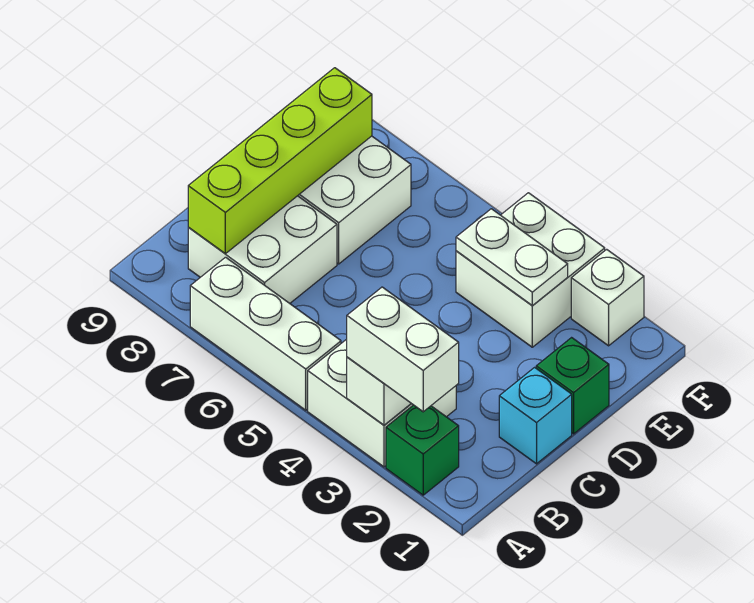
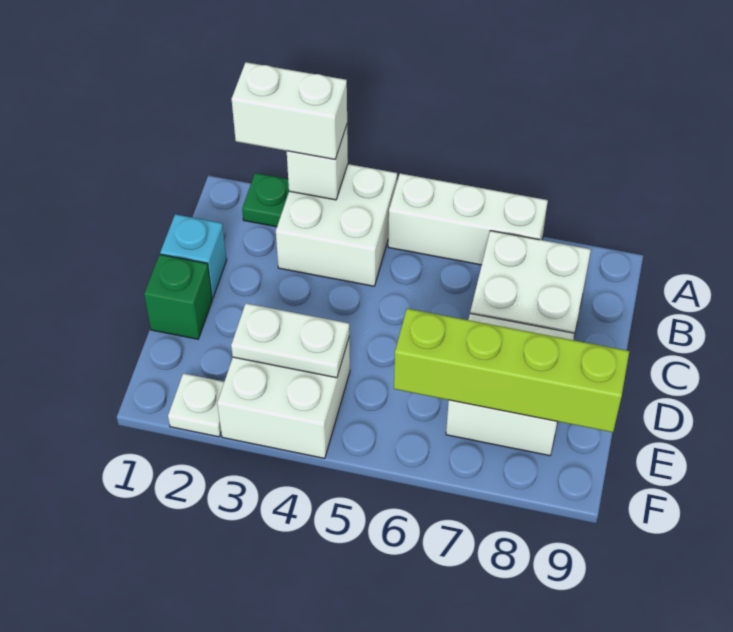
green 1x1 brick [386,405,459,495] -> green 1x1 plate [242,173,289,227]
lime 1x4 brick [188,68,372,254] -> lime 1x4 brick turned to [394,309,629,432]
white 1x1 brick [571,249,644,346] -> white 1x1 plate [168,373,224,437]

